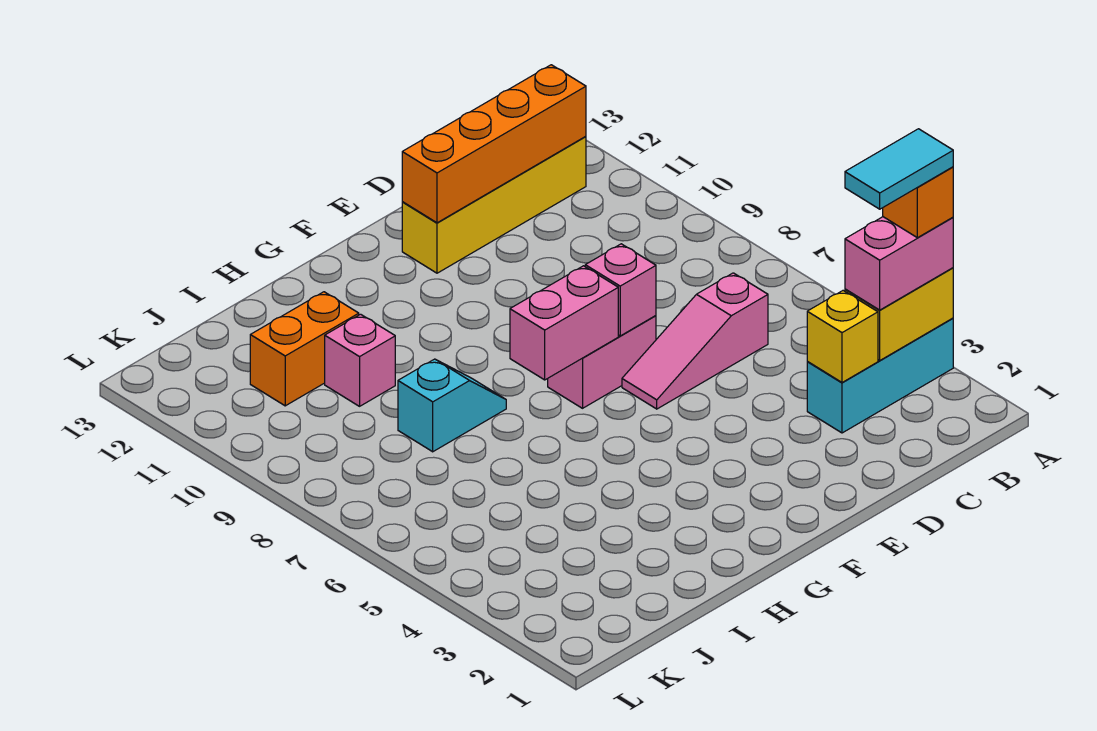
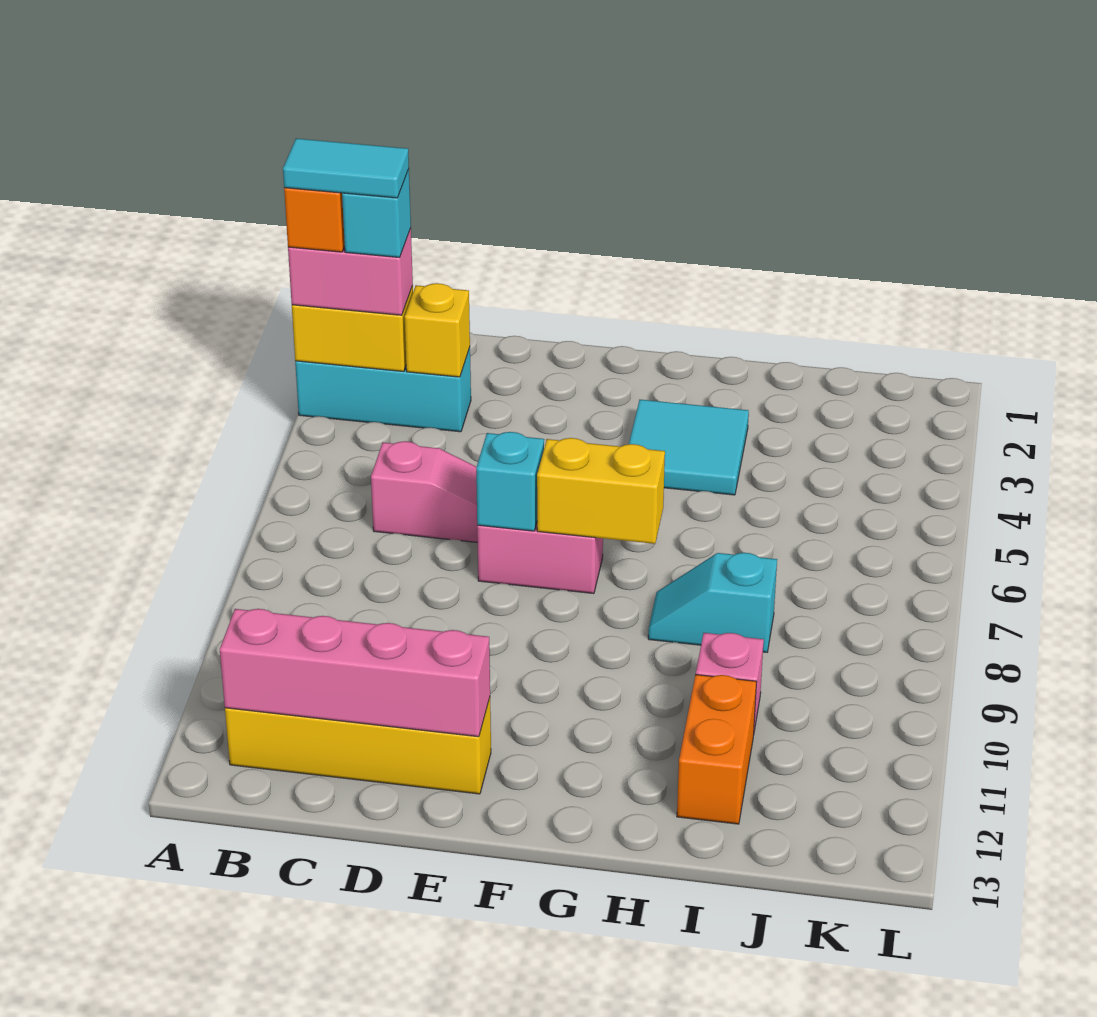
none -> cyan 1x1 brick [342,169,411,257]
orange 1x4 brick [402,65,586,223] -> pink 1x4 brick [220,609,490,737]
pink 1x1 brick [585,244,656,336] -> cyan 1x1 brick [476,432,544,531]
pink 1x2 brick [510,266,618,380] -> yellow 1x2 brick [537,438,665,544]
none -> cyan 2x2 tile [629,400,749,495]
orange 1x2 brick [250,292,359,406] -> orange 1x2 brick turned to [677,675,757,824]

